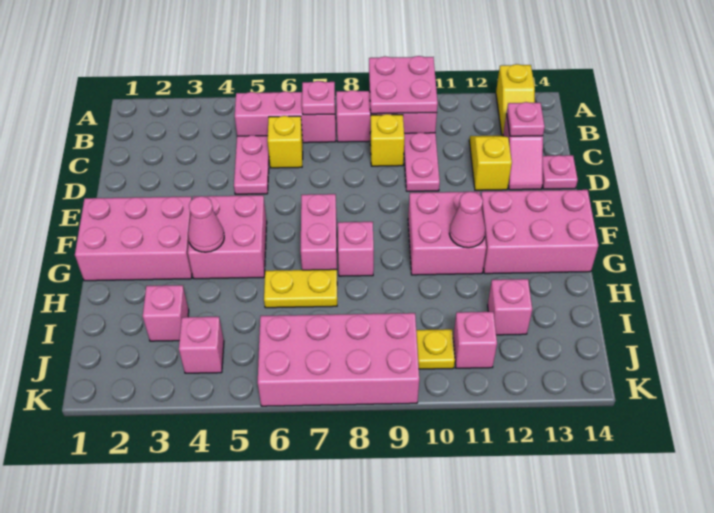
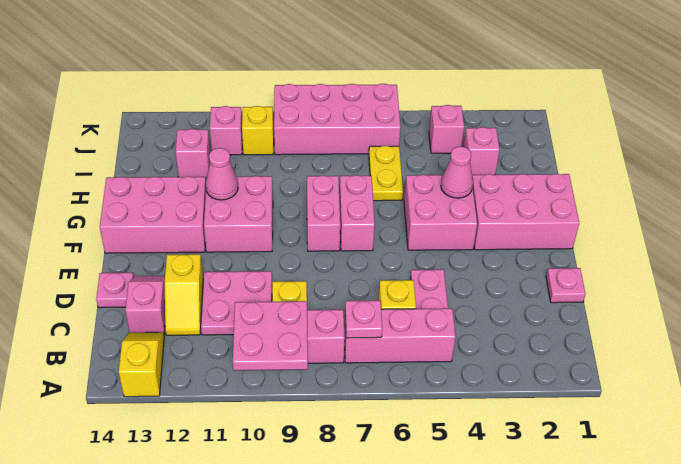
pink 1x2 plate [404,132,440,191] -> pink 2x2 plate [201,271,272,335]
pink 1x1 plate [507,102,545,136] -> pink 1x1 plate moved to [546,268,586,303]
pink 1x1 brick [338,222,374,276] -> pink 1x2 brick [307,175,340,251]
yellow 1x2 plate [264,269,337,308] -> yellow 1x2 plate turned to [369,146,403,201]
yellow 1x1 plate [416,329,455,369] -> yellow 1x1 brick [242,106,274,155]

